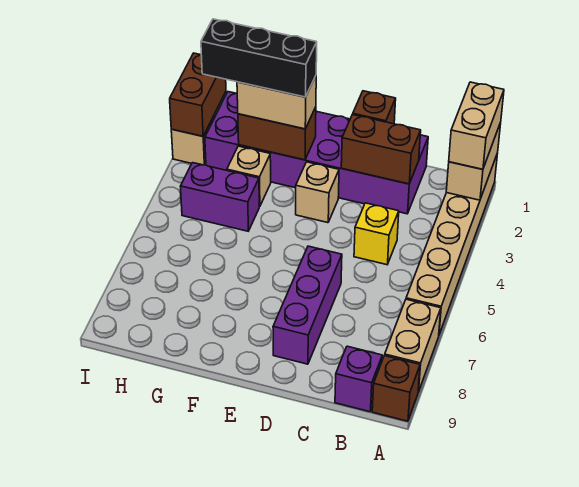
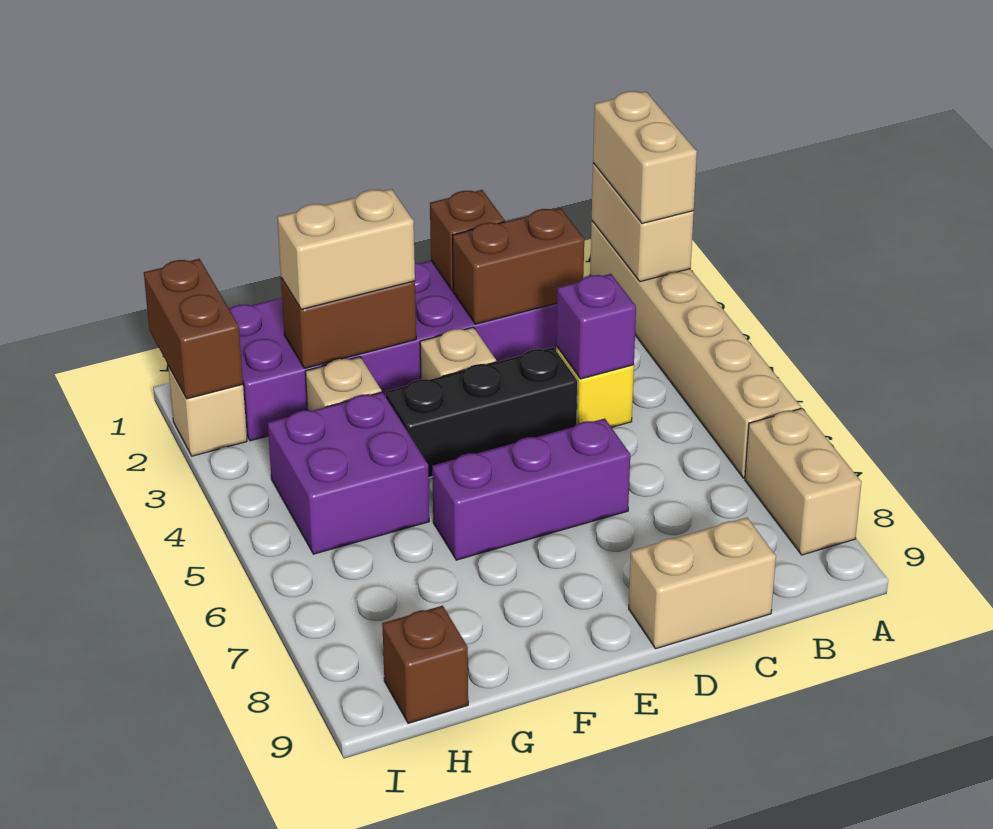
brown 1x1 brick [372,356,420,421] -> brown 1x1 brick moved to [382,606,468,723]
purple 1x1 brick [335,346,382,412] -> purple 1x1 brick moved to [556,274,636,379]
none -> tan 1x2 brick [629,517,776,649]
purple 1x3 brick [273,246,342,364] -> purple 1x3 brick turned to [432,419,630,560]
black 1x3 brick [201,19,317,97] -> black 1x3 brick moved to [385,347,578,477]
purple 1x2 brick [180,163,259,231] -> purple 2x2 brick [268,392,429,554]

